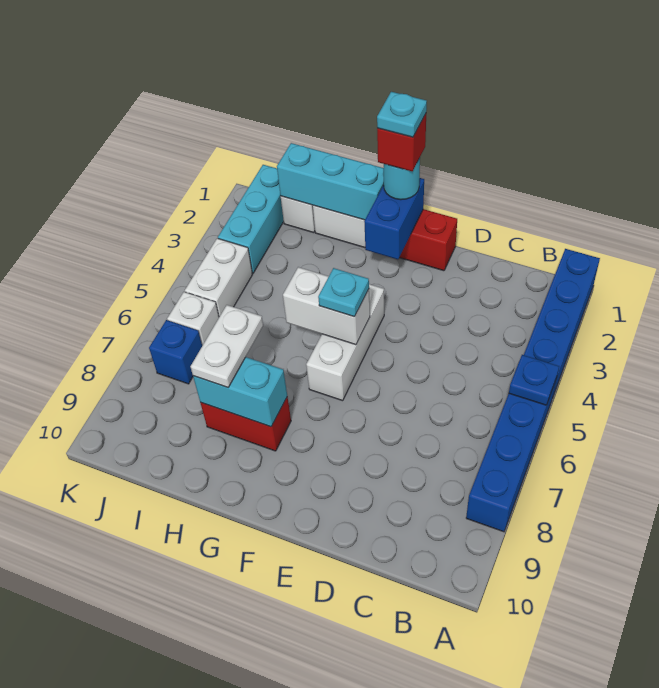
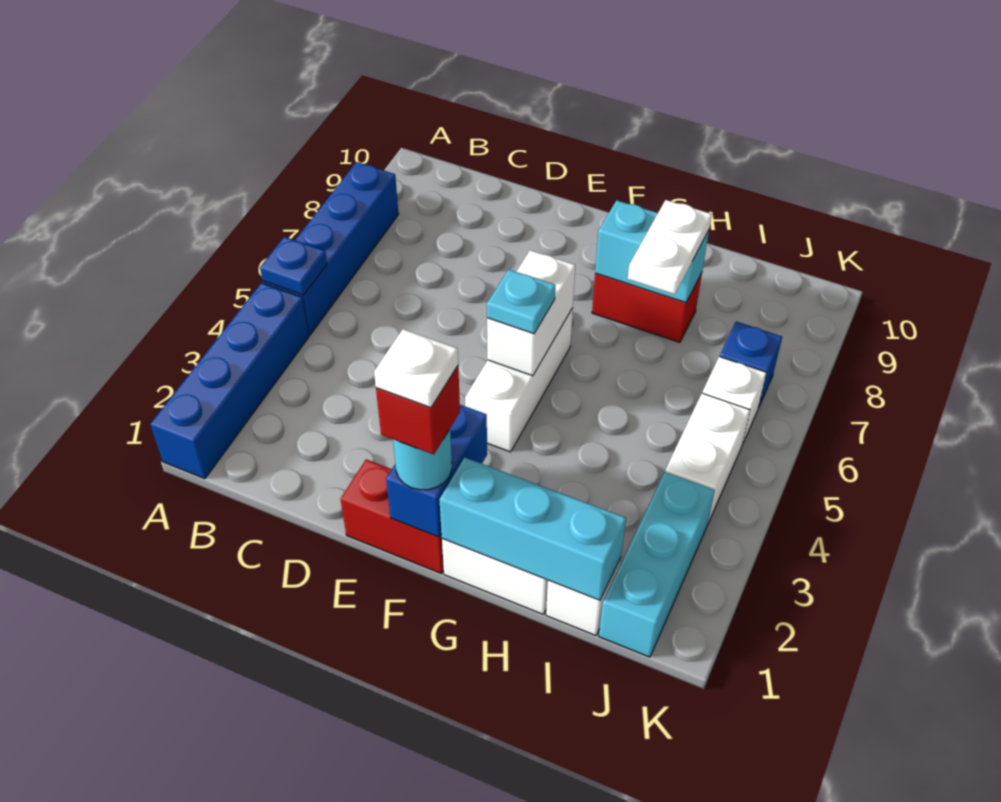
cyan 1x1 plate [377,92,427,137] -> white 1x1 plate [374,329,458,408]
white 1x2 brick [283,267,370,345] -> white 1x2 brick turned to [487,250,575,376]

